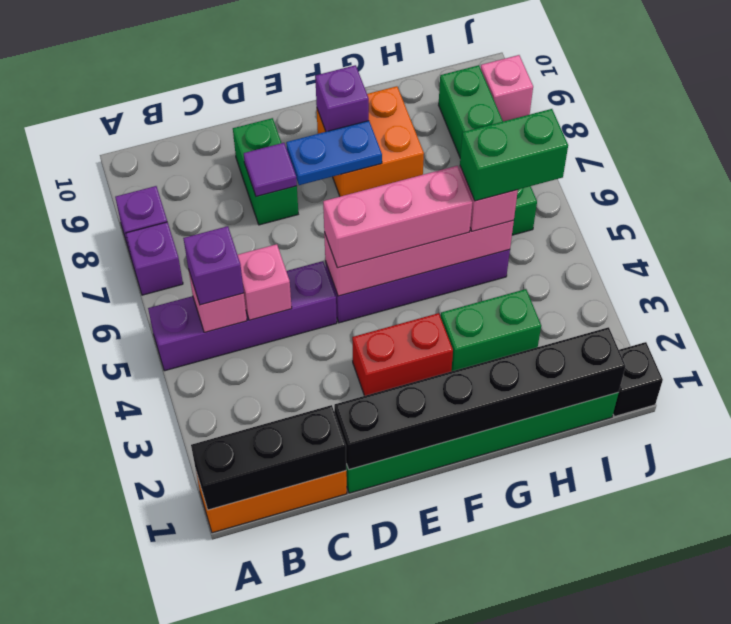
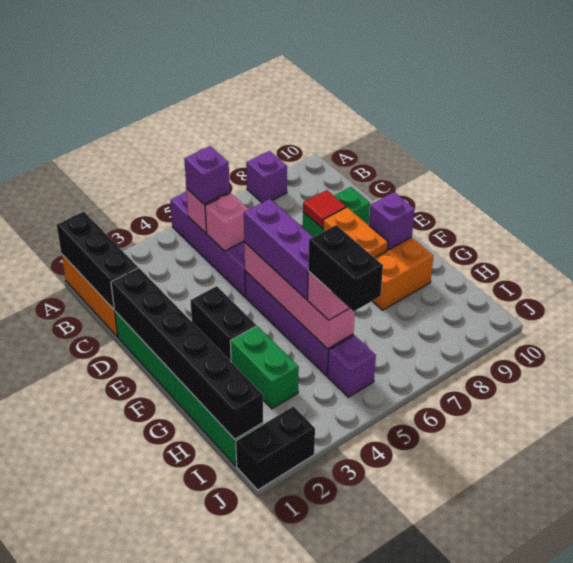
purple 1x1 brick [126,222,183,295] -> purple 1x1 brick moved to [328,335,376,397]
purple 1x1 tile [244,143,297,197] -> red 1x1 tile [303,190,346,228]
red 1x2 brick [352,313,453,396] -> black 1x2 brick [190,286,256,361]
pink 1x3 brick [323,166,472,268] -> purple 1x3 brick [244,199,313,299]
blue 1x2 plate [286,121,382,185] -> orange 1x2 plate [323,207,388,258]
green 1x2 brick [460,109,568,201] -> black 1x2 brick [308,225,383,312]
green 1x4 brick [439,65,537,235] -> none
black 1x1 brick [613,342,663,417] -> black 1x2 brick [236,406,315,490]
pink 1x1 brick [481,55,533,121] -> none

